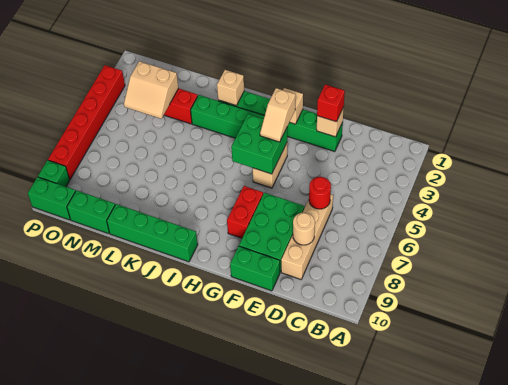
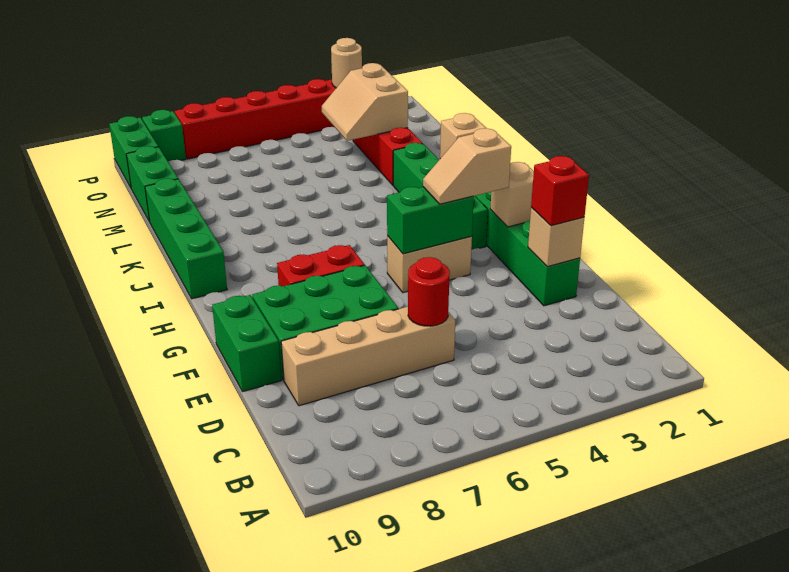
tan 1x1 round brick [293,213,315,245] -> tan 1x1 round brick moved to [331,38,362,88]
green 2x2 brick [231,114,287,174] -> green 1x2 brick [387,187,474,254]

